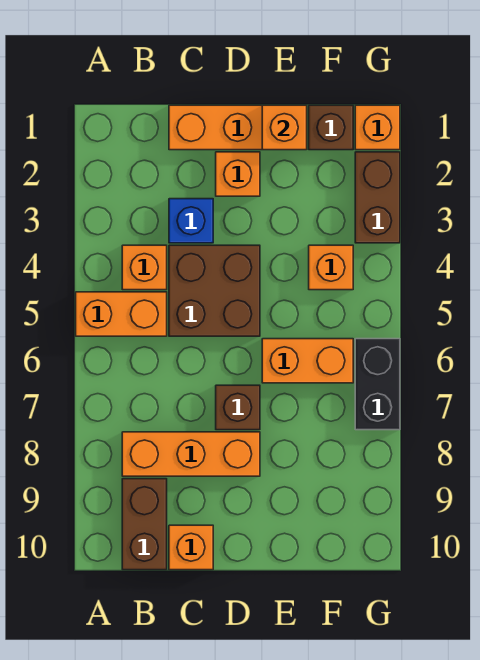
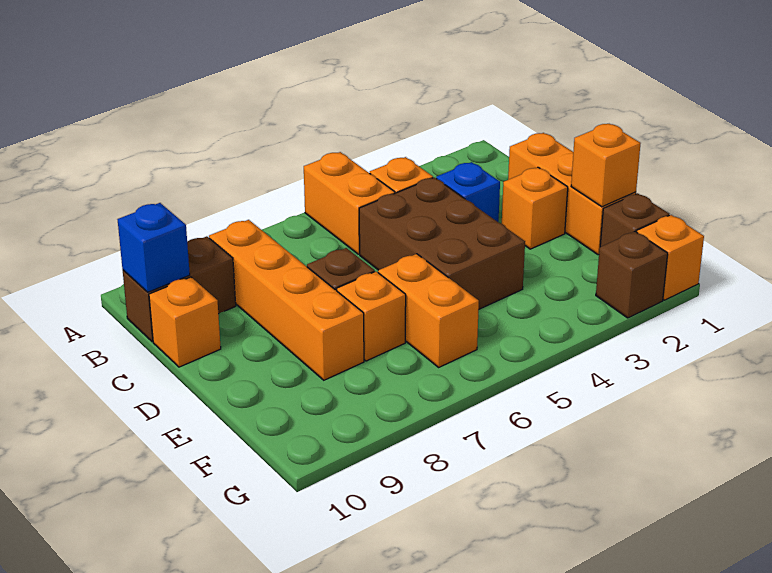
orange 1x3 brick [122,432,260,476] -> orange 1x4 brick [209,220,364,380]
none -> blue 1x1 brick [117,203,190,292]
brown 2x2 brick [169,245,260,336] -> brown 2x3 brick [359,177,525,309]
orange 1x1 brick [309,245,353,290] -> orange 1x1 brick moved to [337,272,406,361]
brown 1x2 brick [355,152,400,243] -> brown 1x1 brick [596,231,668,318]
black 1x2 brick [355,339,400,430] -> none

